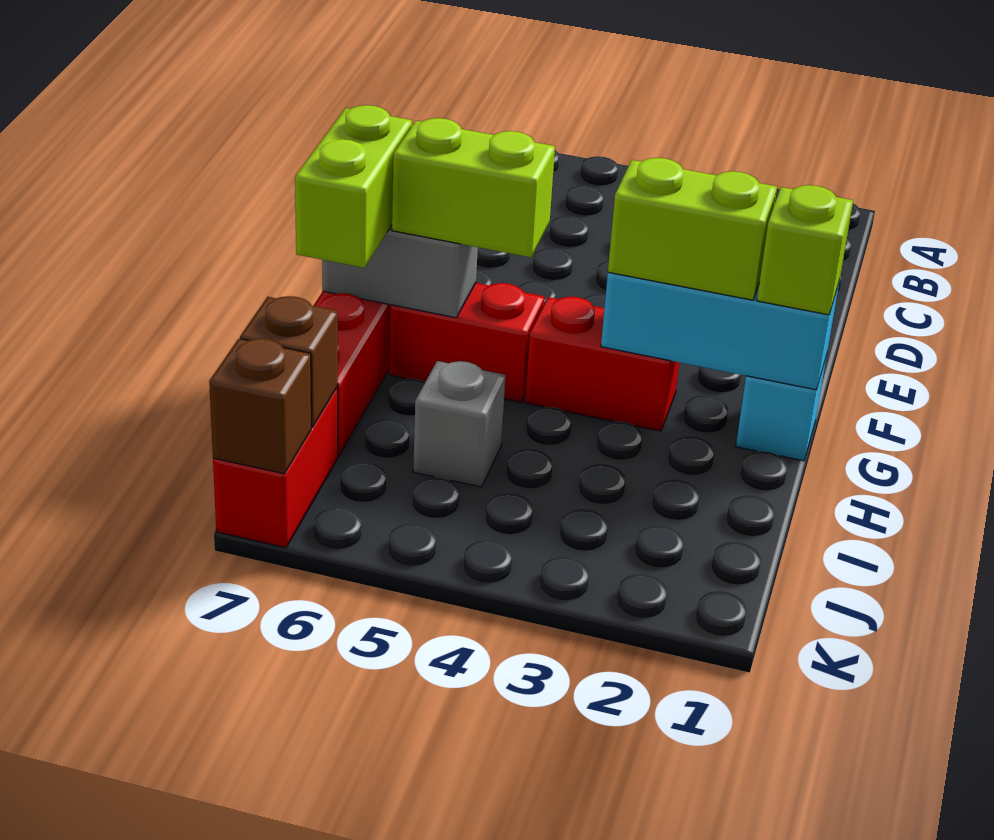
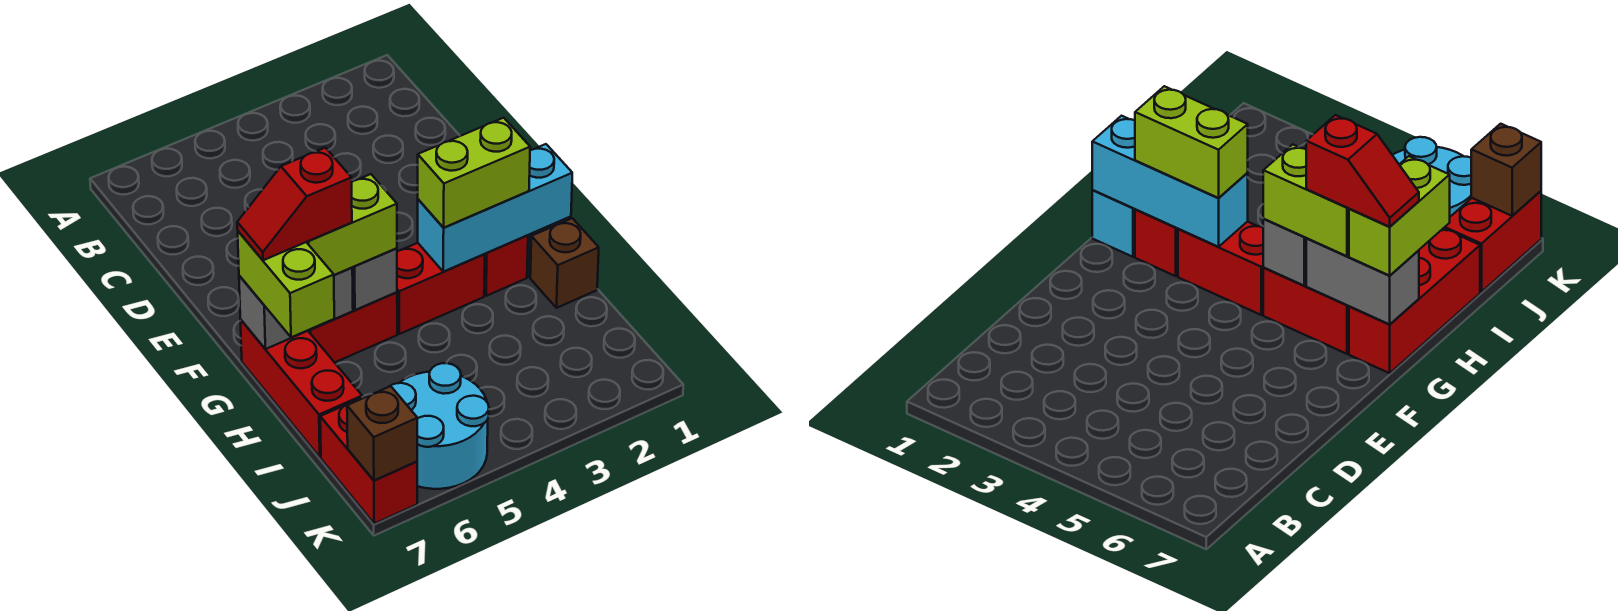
lime 1x1 brick [757,185,853,315] -> none
none -> red 1x1 brick [484,235,528,296]
none -> red 1x2 slope [237,148,352,260]
grey 1x1 brick [413,361,505,487] -> grey 1x1 brick moved to [352,248,397,310]
none -> cyan 2x2 round brick [391,363,489,489]
brown 1x1 brick [240,296,338,428] -> brown 1x1 brick moved to [530,218,599,308]

